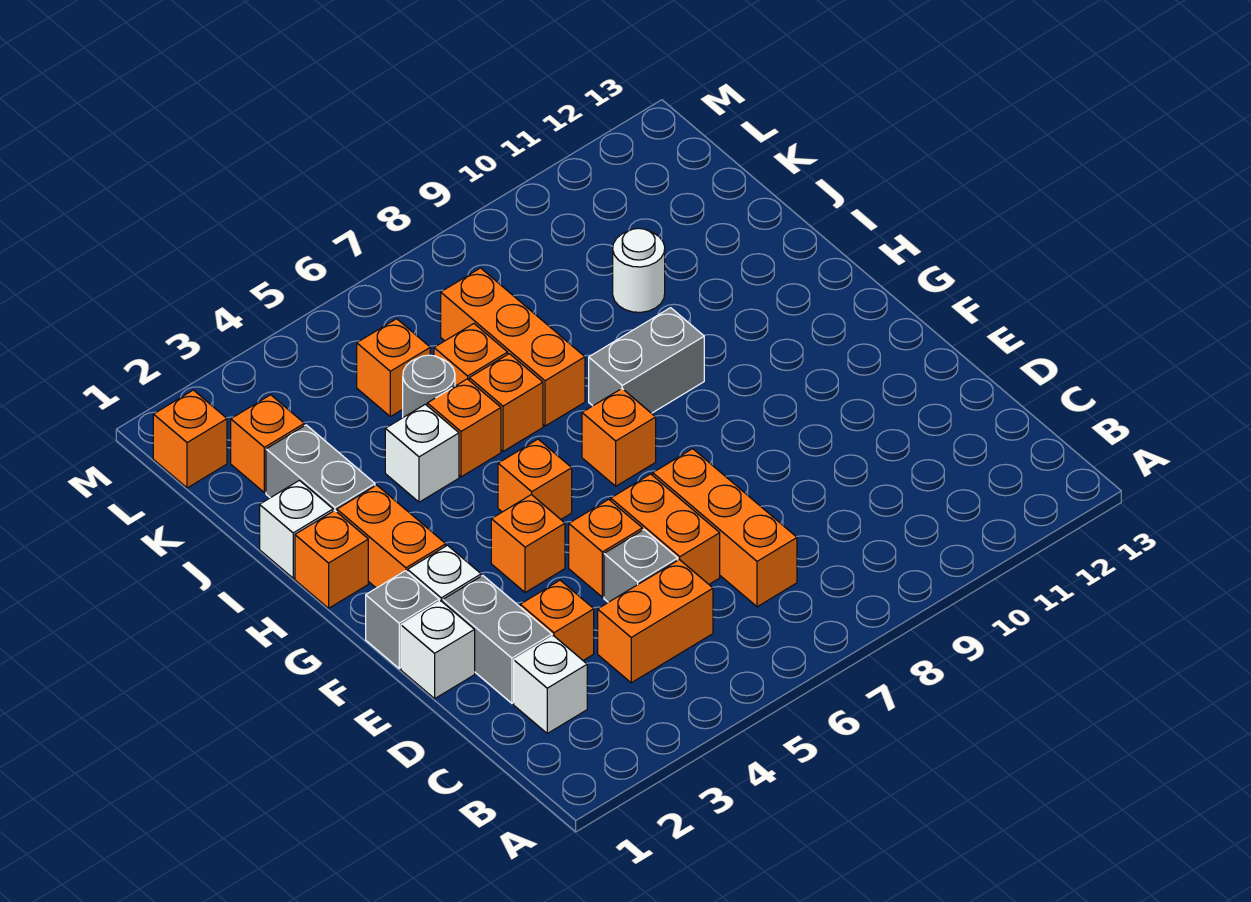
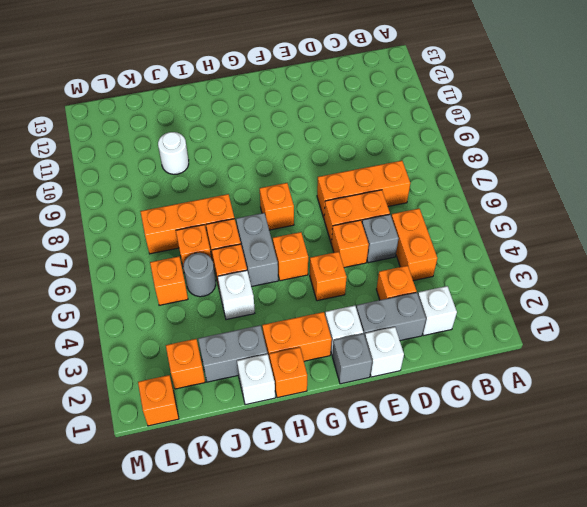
grey 1x2 brick [589,308,704,413] -> grey 1x2 brick moved to [236,213,278,287]

